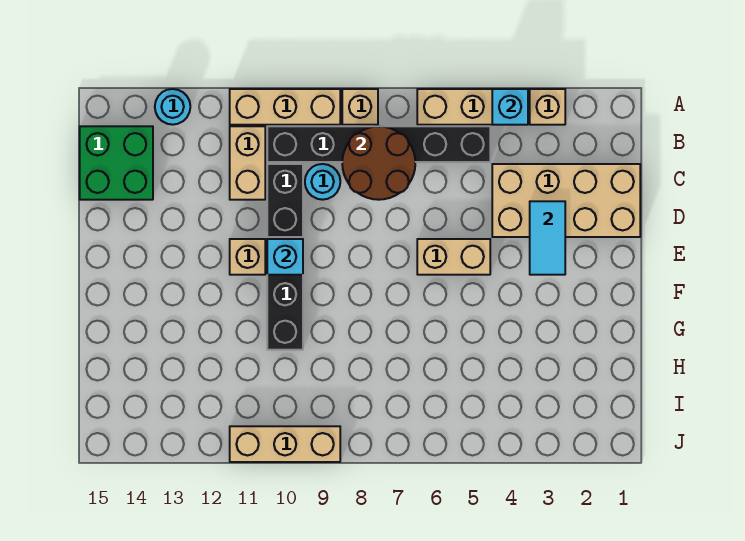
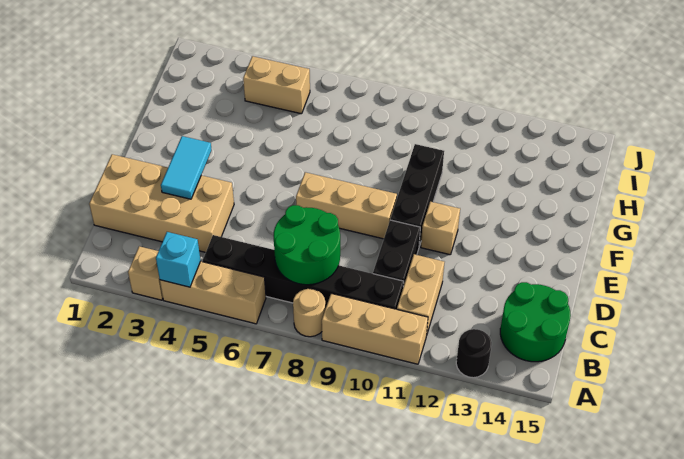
tan 1x1 brick [342,89,378,125] -> tan 1x1 round brick [293,289,326,337]
cyan 1x1 round brick [155,89,190,125] -> black 1x1 round brick [456,329,492,378]
brown 2x2 round brick [342,126,415,200] -> green 2x2 round brick [273,205,340,285]
green 2x2 brick [80,126,153,200] -> green 2x2 round brick [500,282,571,362]
cyan 1x1 round brick [305,164,340,200] -> none
tan 1x2 brick [417,239,490,275] -> tan 1x2 brick moved to [243,56,310,114]
cyan 1x1 brick [267,239,303,275] -> none
tan 1x3 brick [230,426,340,462] -> tan 1x3 brick moved to [296,172,397,239]

